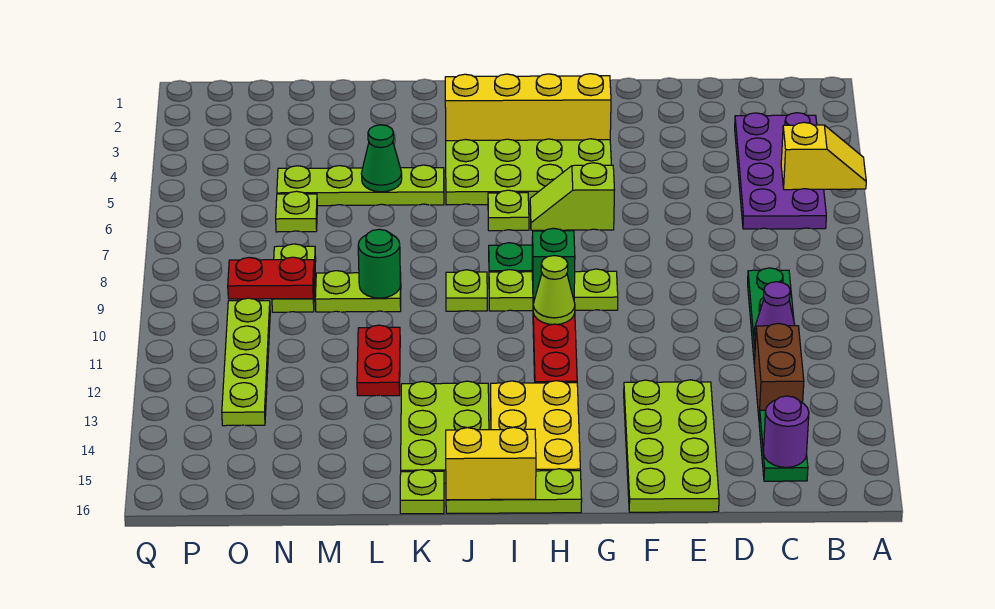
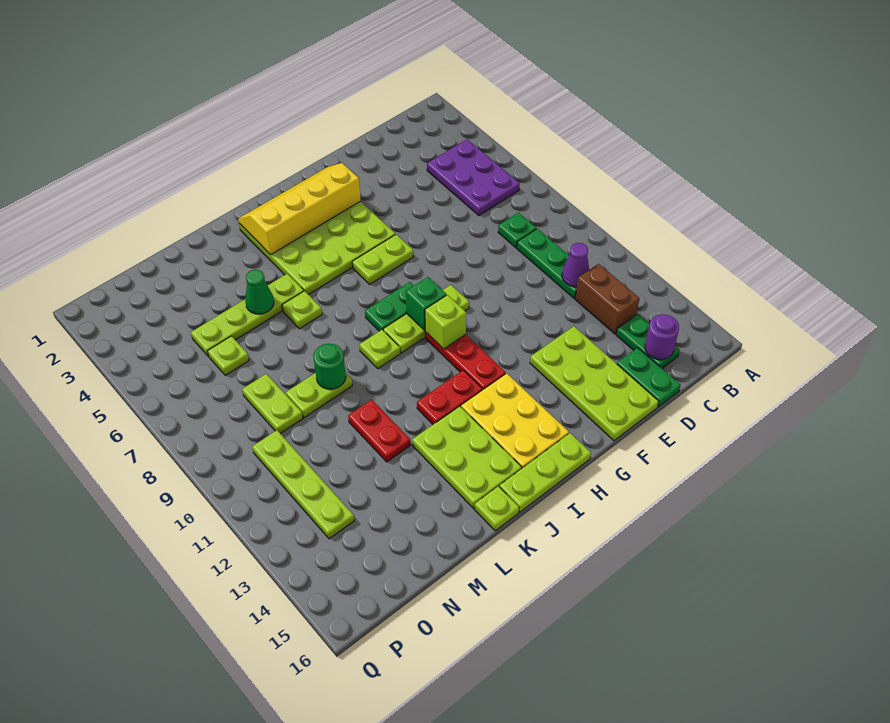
yellow 1x2 slope [781,122,866,190] -> none
purple 2x4 plate [735,113,826,229] -> purple 2x3 plate [427,140,520,216]
none -> green 1x1 plate [498,213,536,248]
none -> green 1x2 plate [617,348,681,407]
lime 1x2 slope [530,163,614,230] -> lime 1x2 plate [352,235,413,284]
lime 1x1 cone [533,256,575,324] -> lime 1x1 brick [425,295,466,349]
lime 1x1 plate [488,190,529,231] -> lime 1x1 plate moved to [282,291,322,329]
yellow 1x2 brick [446,427,536,500] -> none
red 1x2 plate [228,257,314,299] -> red 1x2 plate moved to [417,370,482,424]

